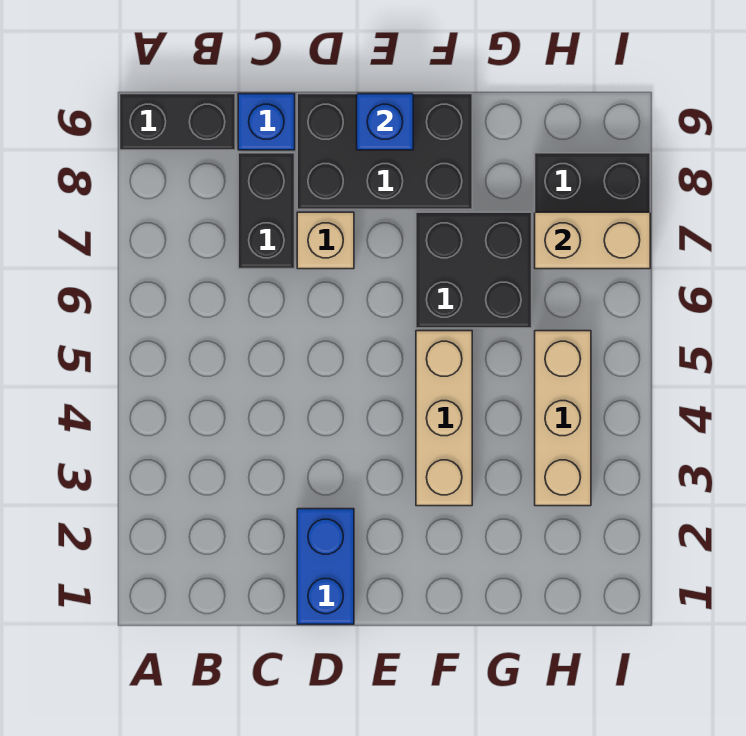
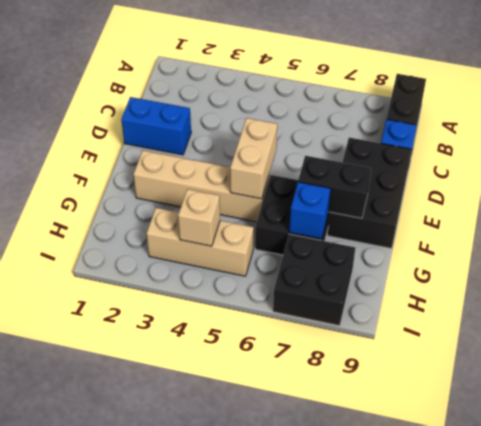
black 1x2 brick [238,153,295,269] -> black 1x2 brick moved to [298,156,371,218]
tan 1x1 brick [297,212,354,269] -> tan 1x1 brick moved to [178,189,220,246]
blue 1x1 brick [357,94,413,150] -> blue 1x1 brick moved to [289,182,331,239]
tan 1x3 brick [416,331,472,506] -> tan 1x4 brick [133,150,269,222]
tan 1x2 brick [535,212,650,269] -> tan 1x2 brick moved to [230,118,277,199]

